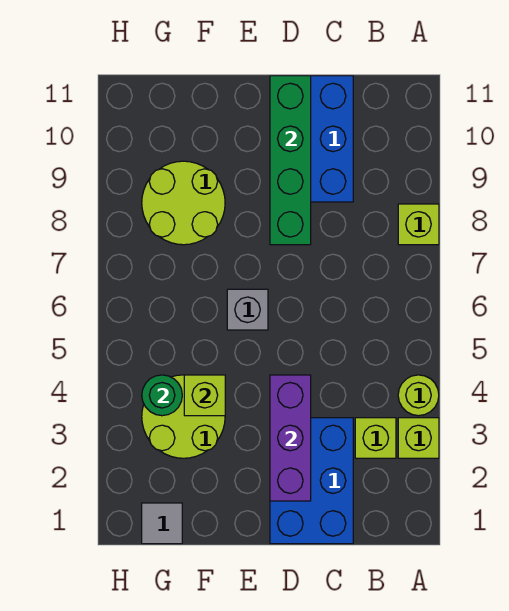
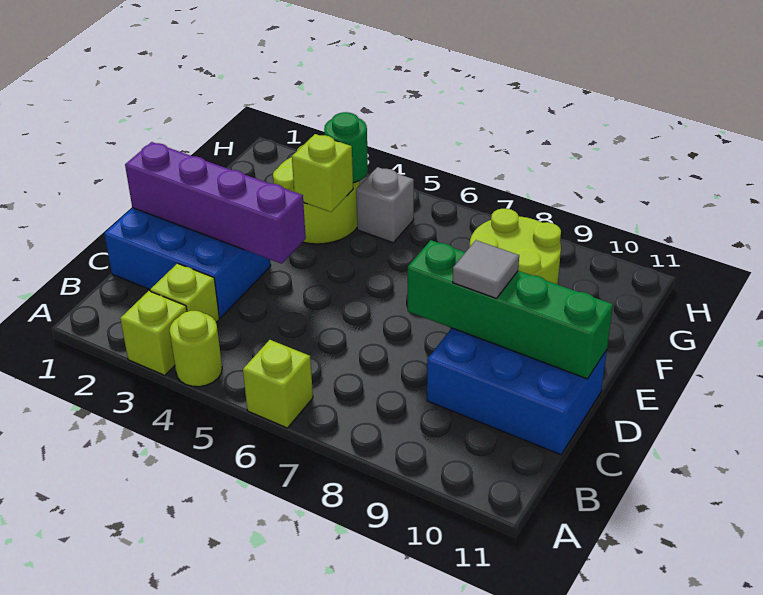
lime 1x1 brick [398,204,439,245] -> lime 1x1 brick moved to [243,340,313,428]
purple 1x3 brick [270,375,311,501] -> purple 1x4 brick [125,142,306,264]
grey 1x1 brick [227,289,268,330] -> grey 1x1 brick moved to [356,167,414,243]
grey 1x1 tile [142,503,182,544] -> grey 1x1 tile moved to [453,240,519,299]

